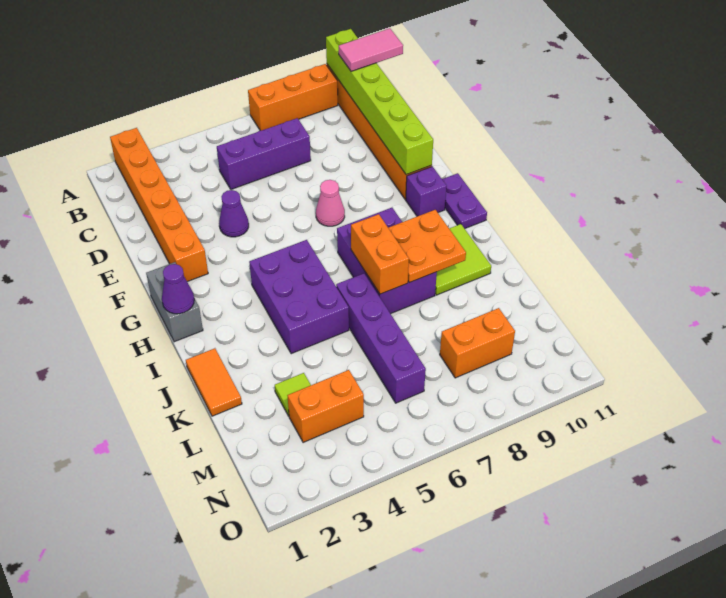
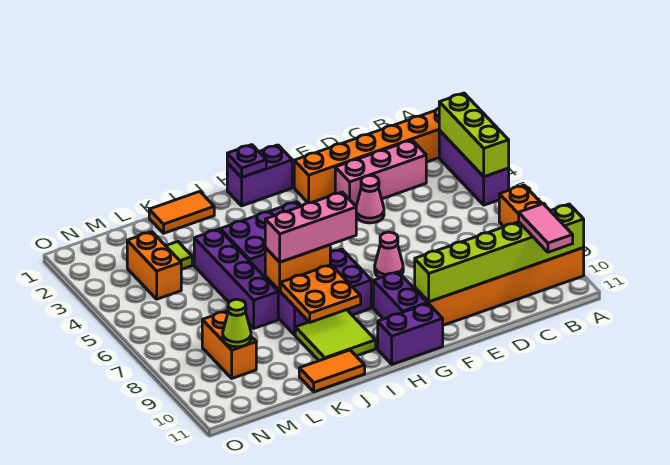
none -> lime 1x3 brick [439,93,509,177]
none -> pink 1x3 brick [335,140,426,206]
purple 1x3 brick [217,118,311,189] -> purple 1x3 brick moved to [439,131,509,205]
purple 1x1 cone [219,190,249,237] -> pink 1x1 cone [356,175,384,223]
grey 1x2 brick [146,262,203,342] -> purple 1x2 brick [227,145,292,206]
purple 1x1 brick [406,166,447,216] -> purple 1x2 brick [373,272,428,319]
purple 1x2 plate [442,173,487,229] -> purple 1x2 brick [378,304,443,364]
purple 1x1 cone [162,264,194,314] -> purple 1x1 plate [227,145,266,177]
none -> pink 1x3 brick [265,192,356,262]
purple 1x4 brick [336,273,426,403] -> purple 1x4 brick turned to [194,229,278,328]
none -> orange 1x2 tile [299,350,365,392]
none -> lime 1x1 cone [223,299,251,347]

